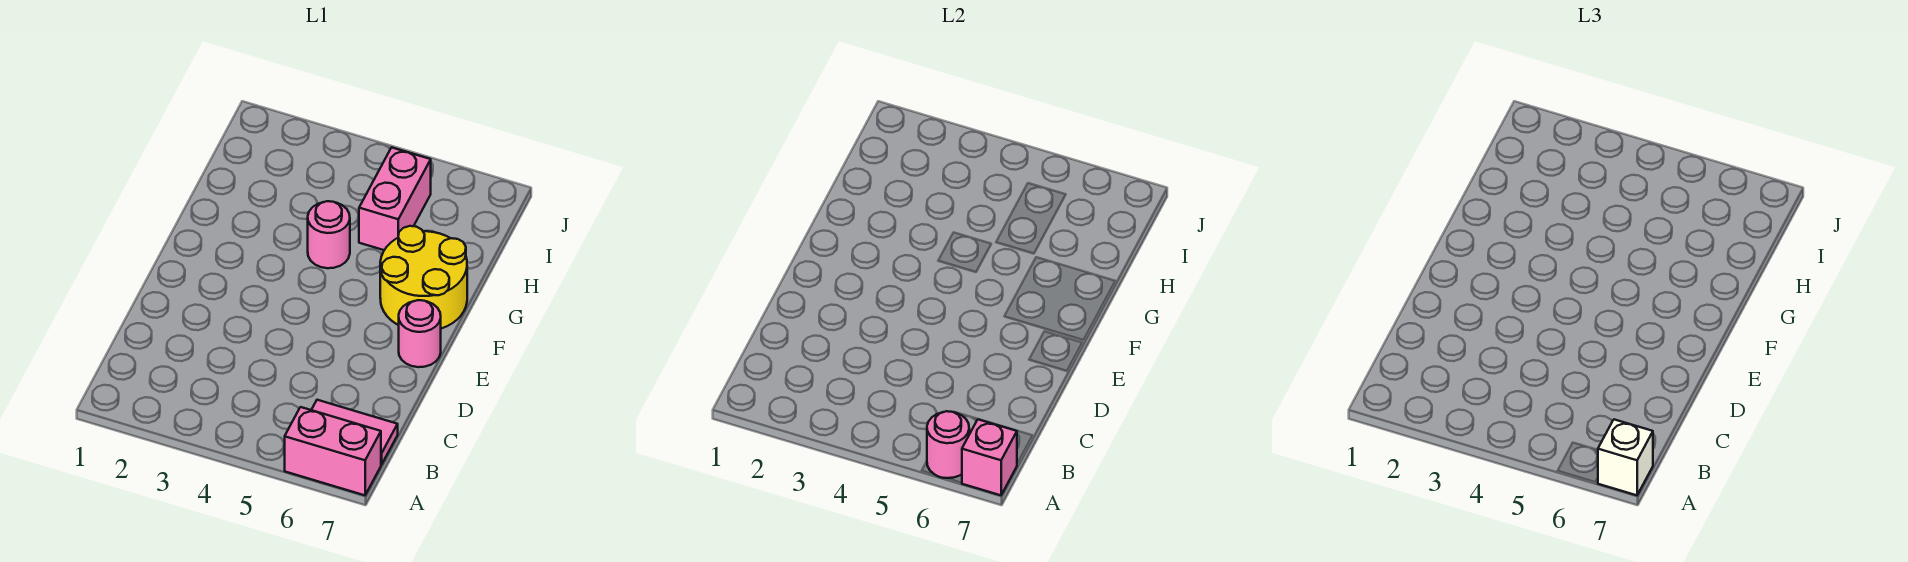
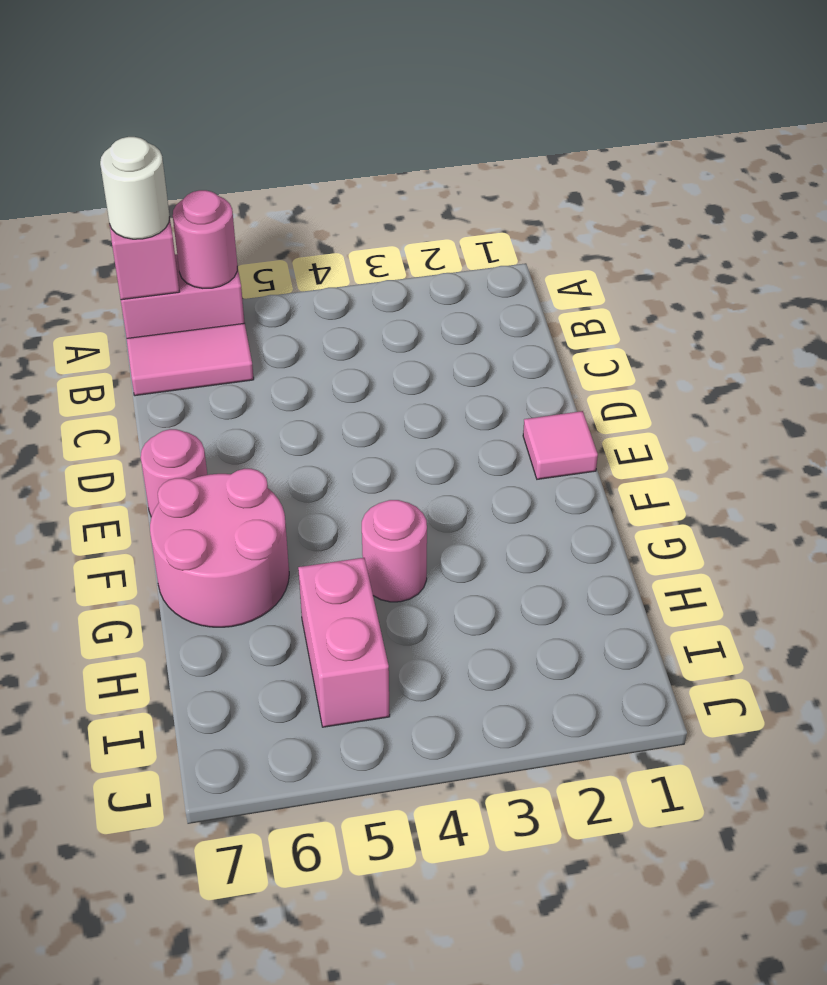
white 1x1 brick [1598,420,1653,495] -> white 1x1 round brick [100,137,170,239]
none -> pink 1x1 tile [523,411,598,479]
yellow 2x2 round brick [380,226,467,329] -> pink 2x2 round brick [150,469,289,627]

